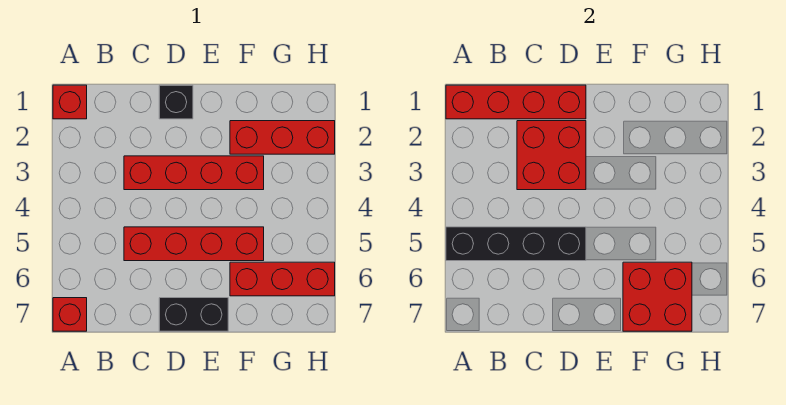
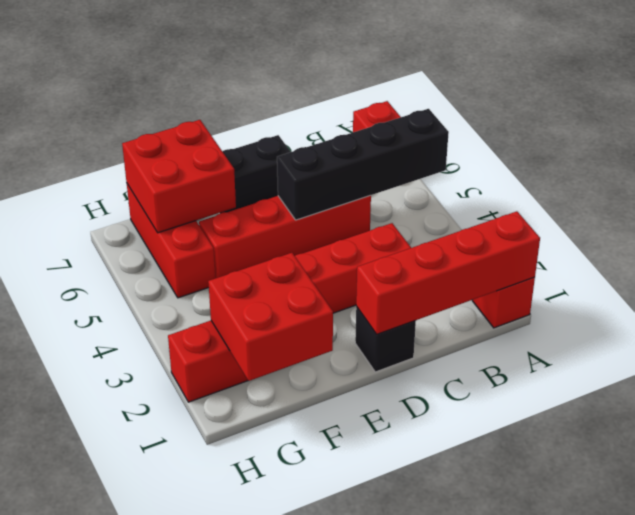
red 2x2 brick [517,121,586,190] -> red 2x2 brick moved to [208,253,333,381]
red 1x3 brick [230,262,335,296] -> red 1x3 brick turned to [127,184,215,298]

